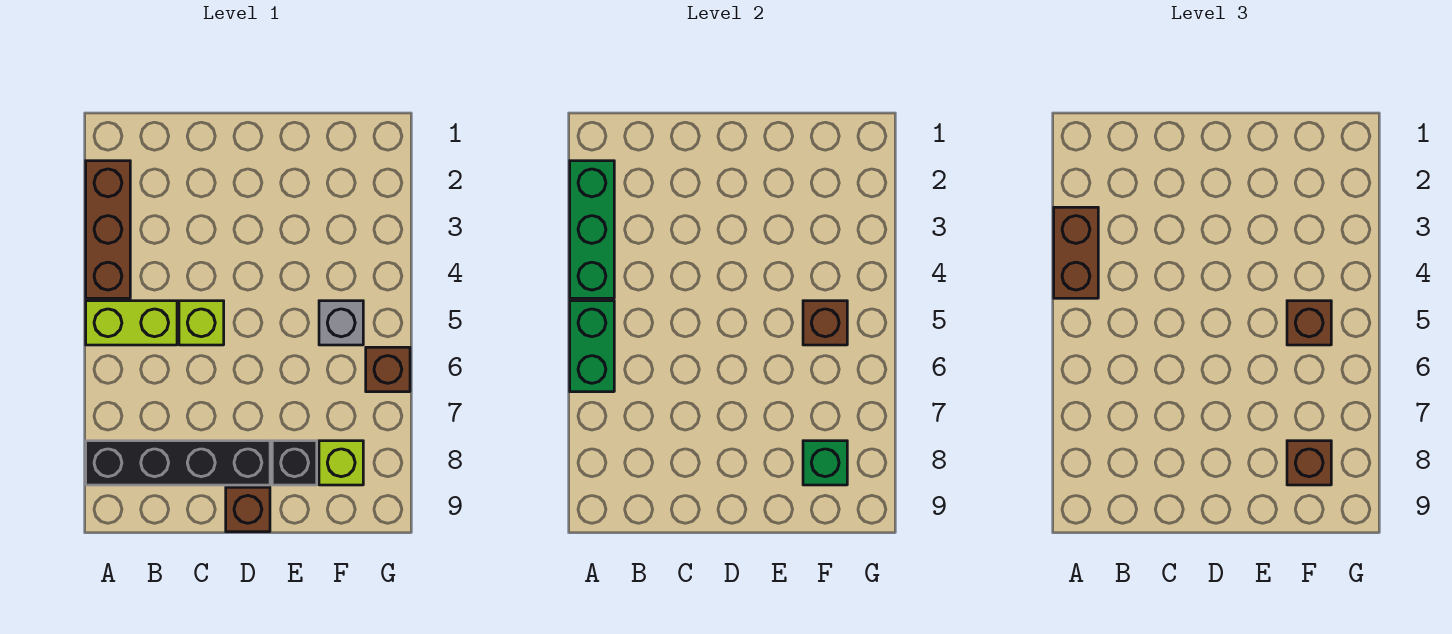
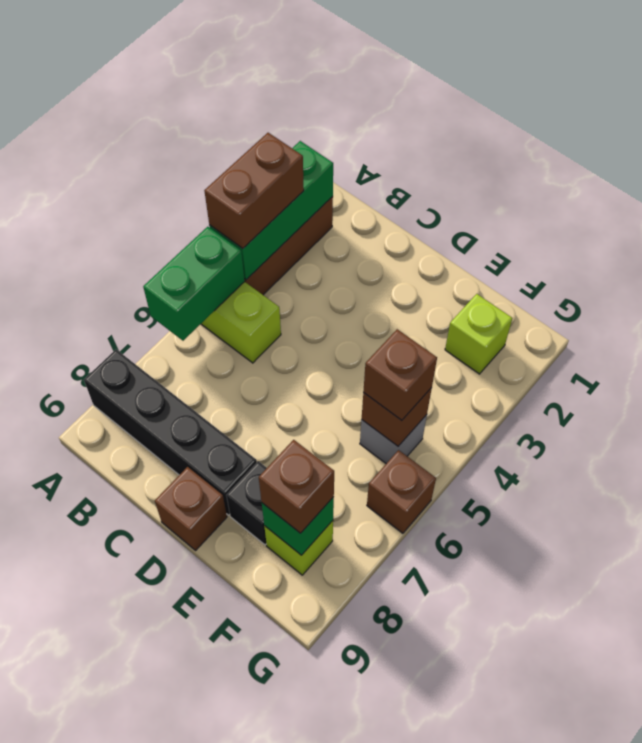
lime 1x1 brick [179,301,224,345] -> lime 1x1 brick moved to [445,294,512,374]

